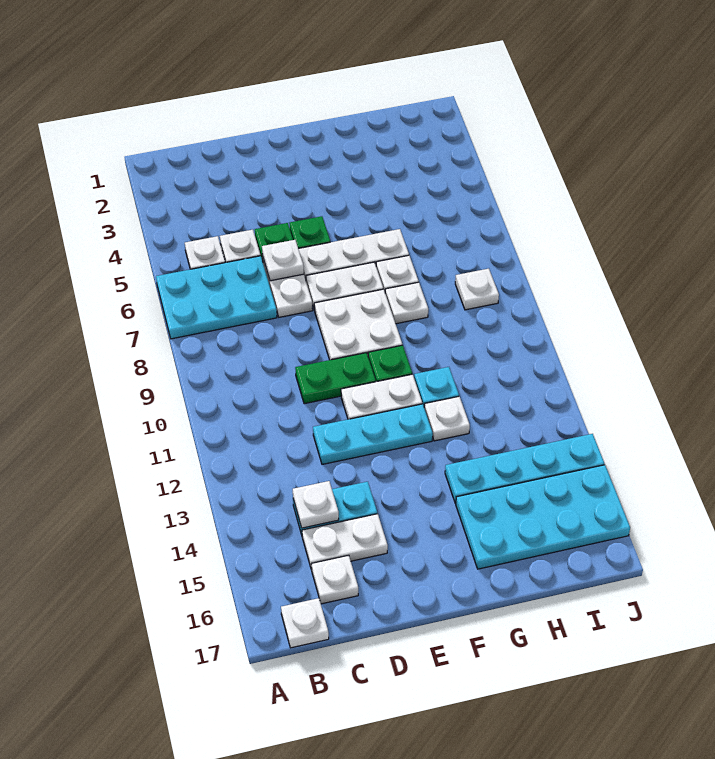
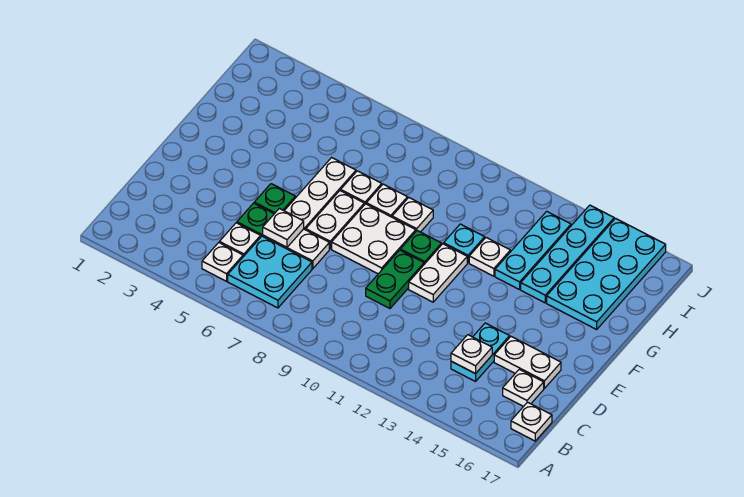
cyan 2x3 plate [156,256,277,339] -> cyan 2x2 plate [228,236,312,308]
white 1x2 plate [302,514,388,570] -> white 1x2 plate turned to [494,337,561,388]
cyan 1x3 plate [313,404,433,464] -> cyan 1x3 plate moved to [495,211,571,290]
white 1x1 plate [455,269,499,310] -> white 1x1 plate moved to [392,198,433,232]

